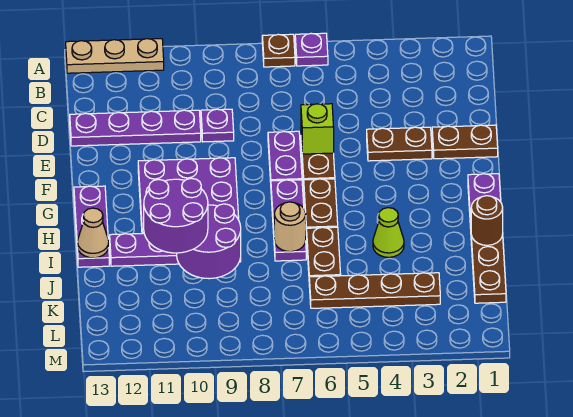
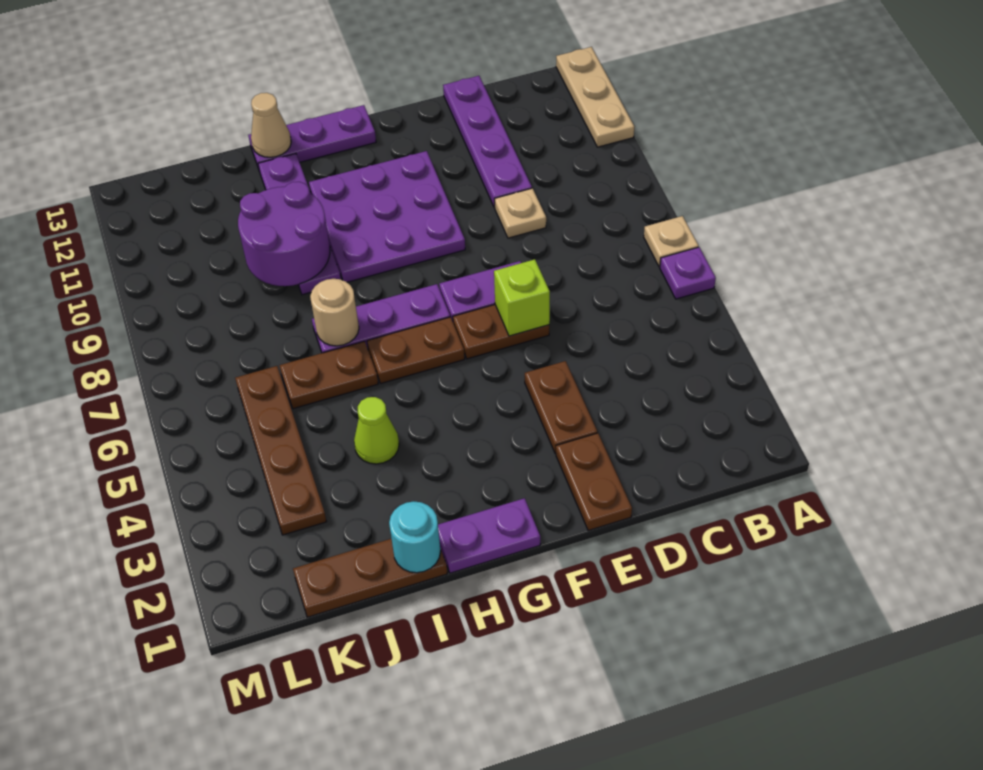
brown 1x1 plate [262,34,295,67] -> tan 1x1 plate [644,216,698,267]
purple 1x1 plate [201,109,234,142] -> tan 1x1 plate [495,188,546,238]
brown 1x1 round brick [471,196,503,245] -> cyan 1x1 round brick [389,501,441,573]
purple 2x2 round brick [144,178,208,253] -> none

